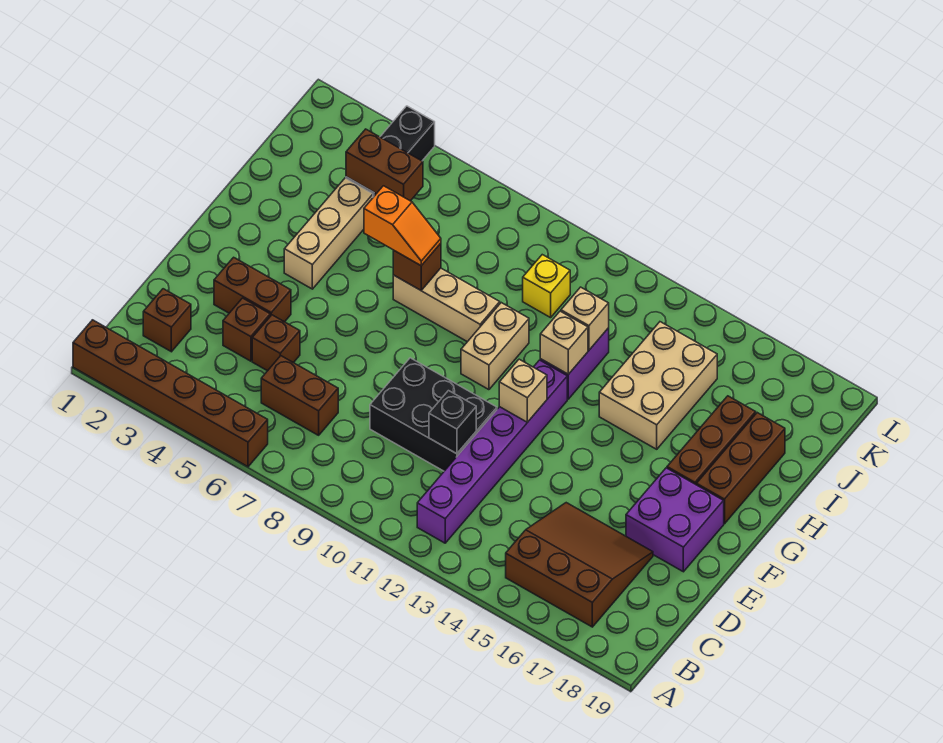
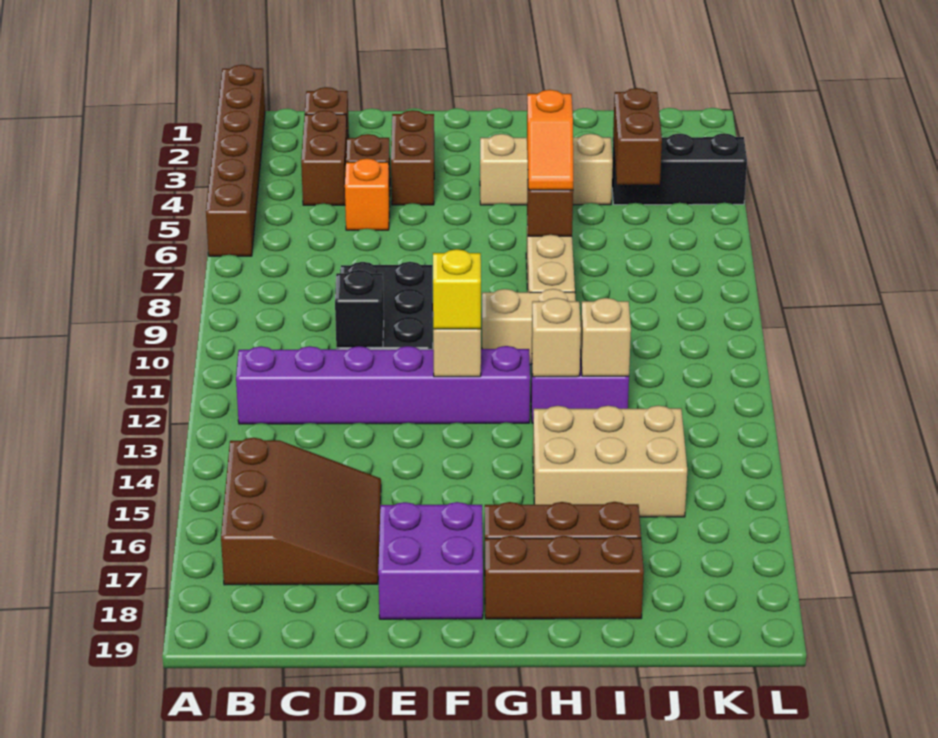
brown 1x2 brick [261,356,338,435] -> brown 1x2 brick moved to [301,111,347,205]
brown 1x1 brick [252,315,300,371] -> orange 1x1 brick [345,159,390,230]
yellow 1x1 brick [523,255,570,318] -> yellow 1x1 brick moved to [433,249,481,329]

